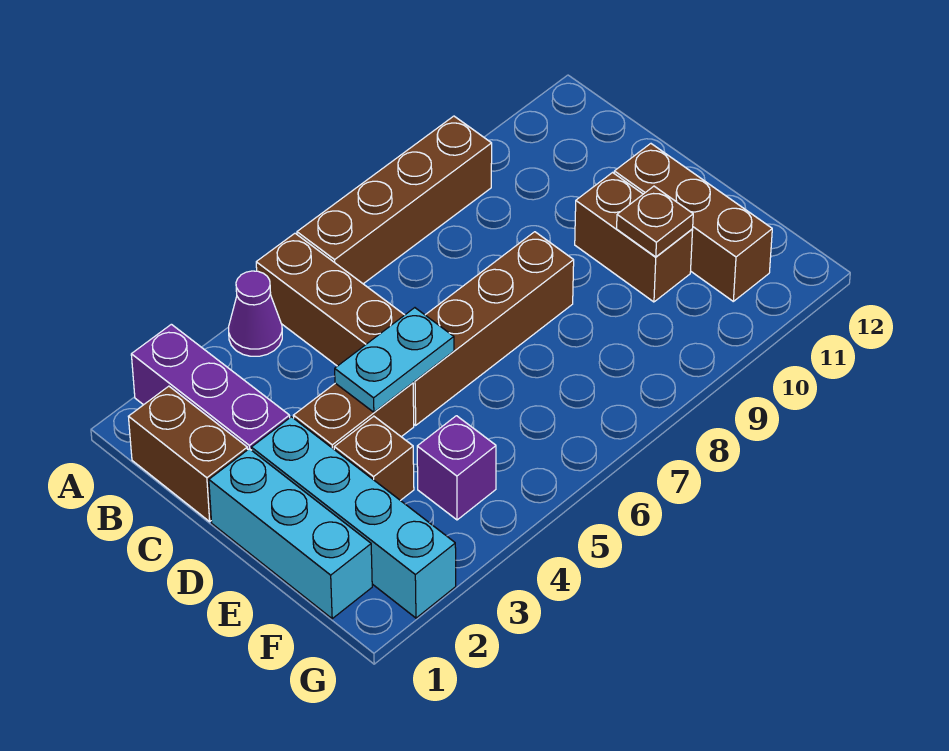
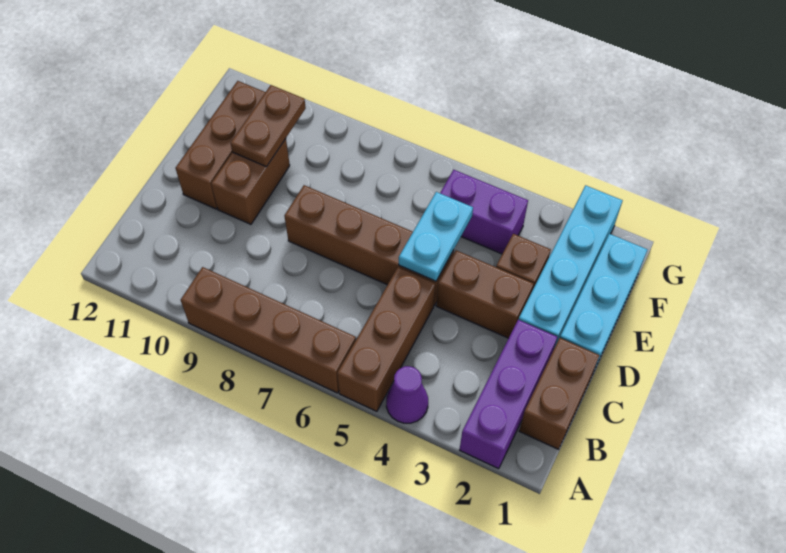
cyan 1x2 plate [335,308,454,412] -> cyan 1x2 plate turned to [399,192,473,281]
brown 1x1 plate [617,186,693,257] -> brown 1x2 plate [230,85,306,167]
purple 1x1 brick [417,416,496,520] -> purple 1x2 brick [440,170,528,254]

